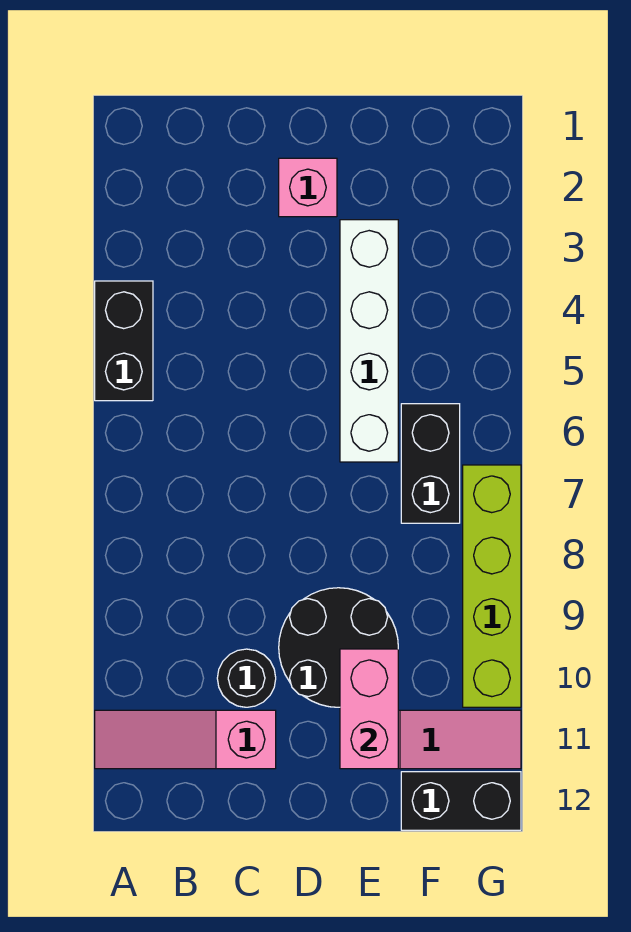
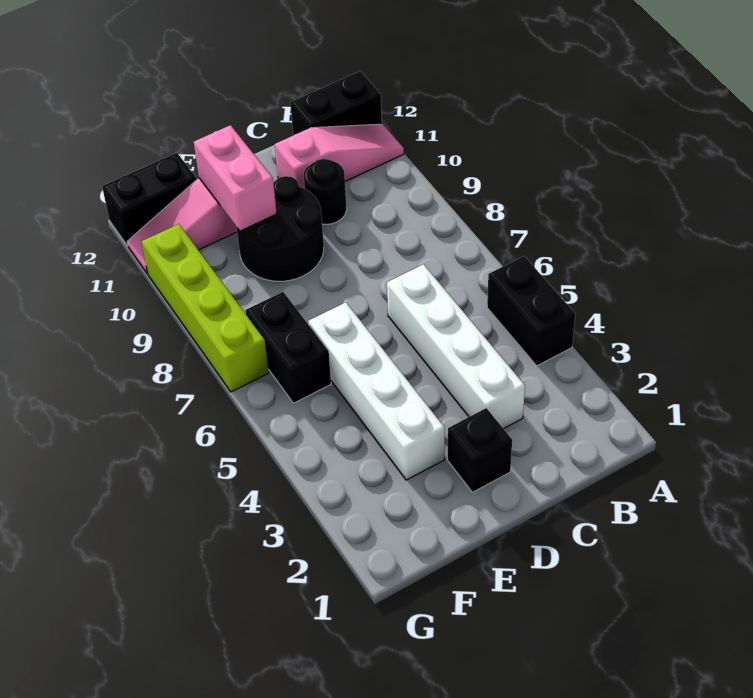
none -> black 1x2 brick [290,71,382,135]
none -> white 1x4 brick [387,264,525,429]
pink 1x1 brick [279,158,337,217] -> black 1x1 brick [448,408,512,492]

